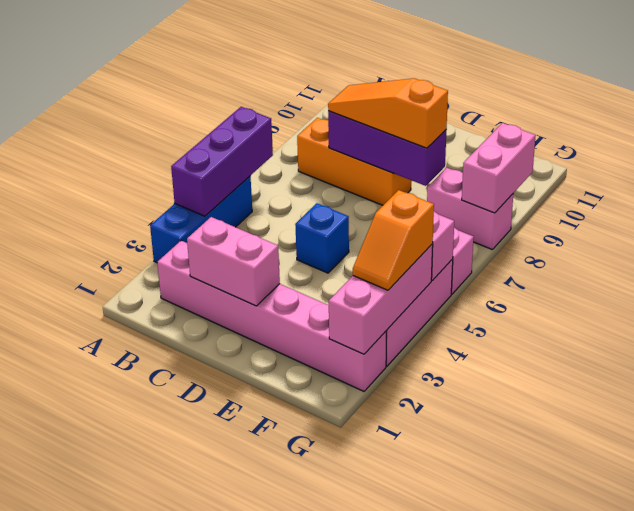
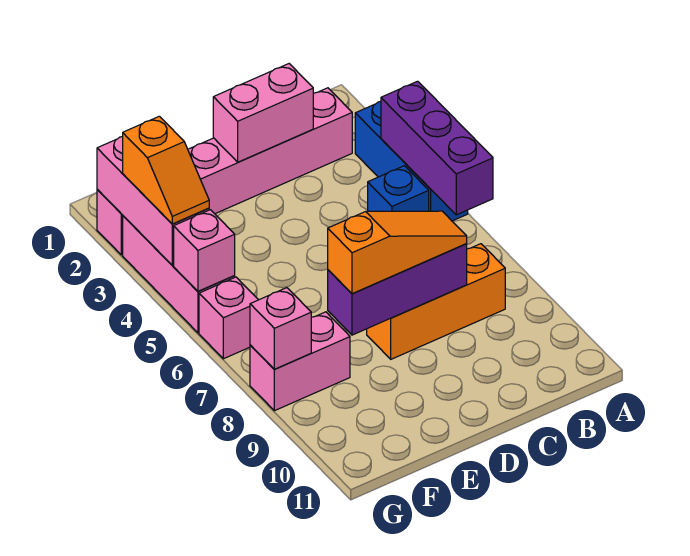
blue 1x1 brick [295,203,349,273] -> blue 1x1 brick moved to [368,166,429,211]
orange 1x2 slope [353,190,434,290] -> orange 1x2 slope turned to [123,116,209,224]
pink 1x2 brick [462,123,536,213] -> pink 1x1 brick [250,288,311,369]

